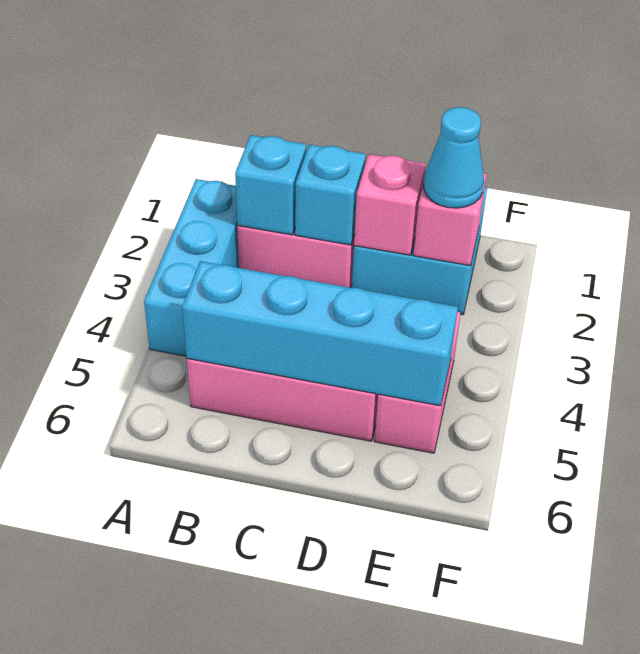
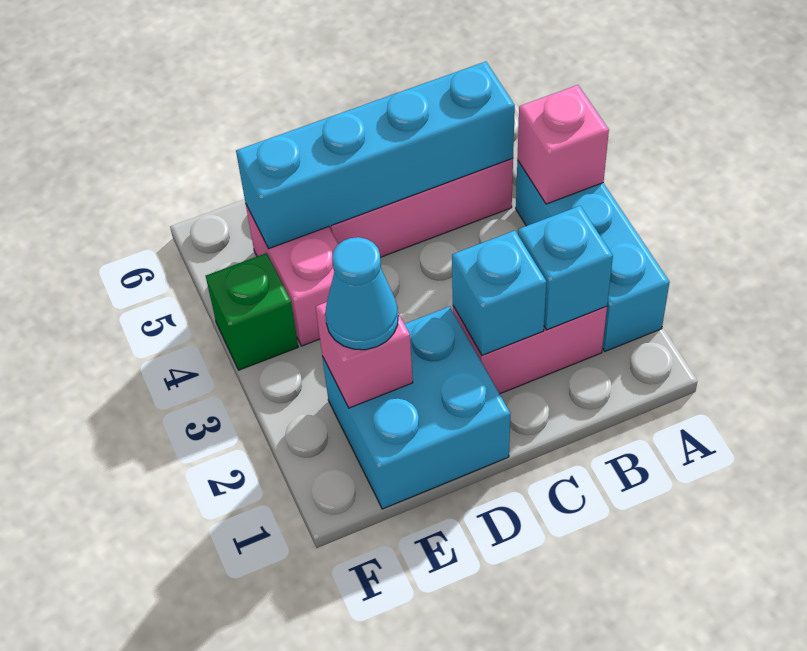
pink 1x1 brick [354,154,426,255] -> pink 1x1 brick moved to [517,85,609,204]
none -> green 1x1 brick [206,253,298,370]

